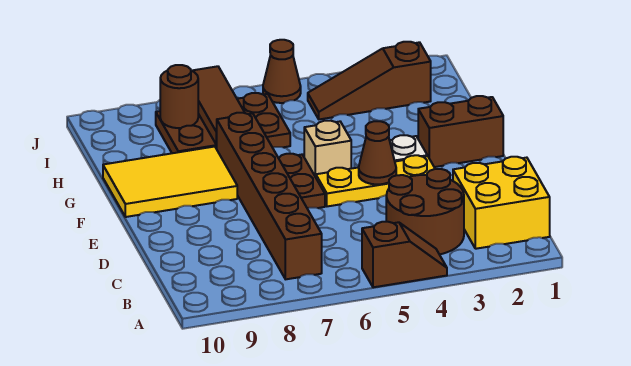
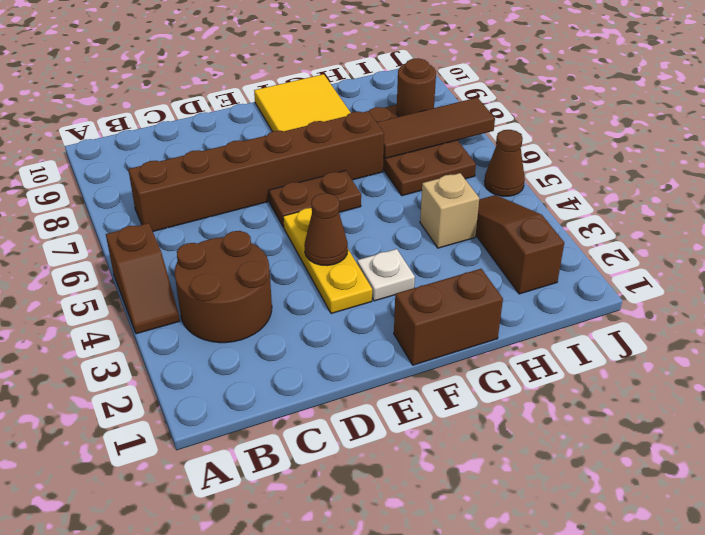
yellow 2x2 brick [453,157,550,249] -> none
brown 1x2 brick [418,96,503,167] -> brown 1x2 brick turned to [394,269,503,365]
tan 1x1 brick [304,121,351,177] -> tan 1x1 brick moved to [420,173,479,248]

